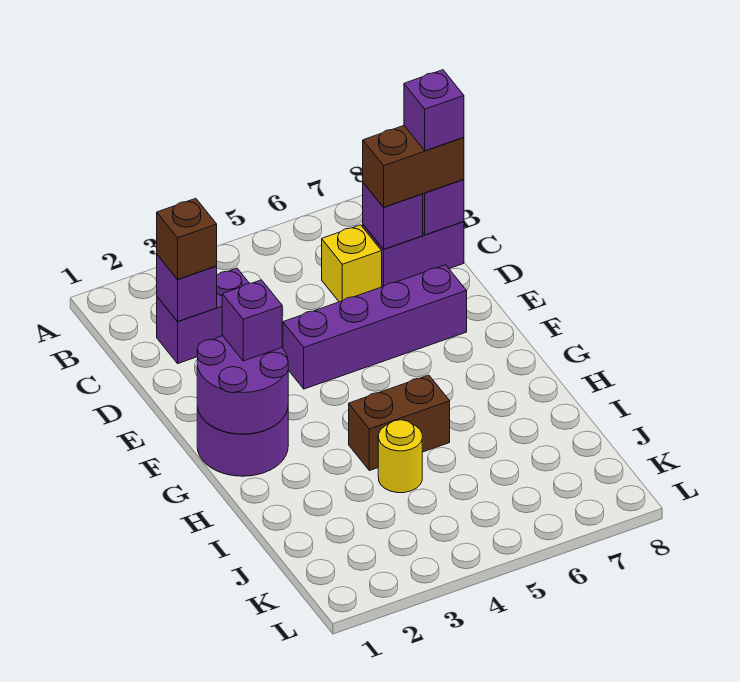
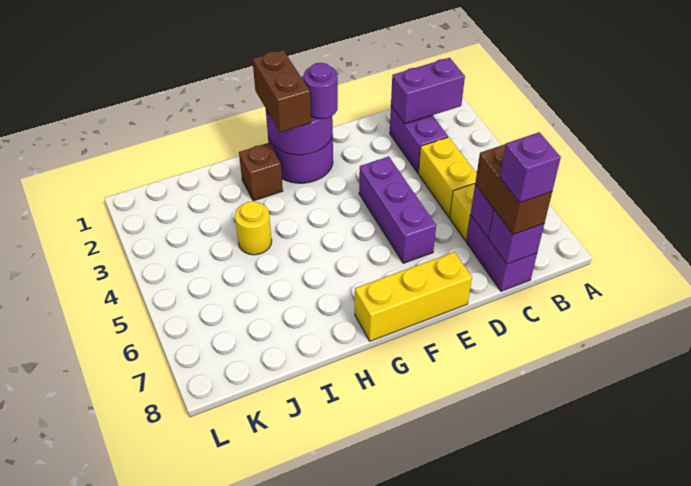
purple 1x1 brick [157,255,217,322] -> purple 1x2 brick [391,58,465,124]
brown 1x1 brick [157,198,217,279] -> brown 1x1 brick moved to [239,143,283,201]
none -> yellow 1x2 brick [418,137,477,217]
purple 1x4 brick [283,265,467,389] -> purple 1x3 brick [359,157,436,263]
none -> yellow 1x3 brick [355,252,472,341]
purple 1x1 brick [222,280,282,361] -> purple 1x1 round brick [304,63,338,119]
brown 1x2 brick [349,375,450,471] -> brown 1x2 brick moved to [252,50,311,132]

